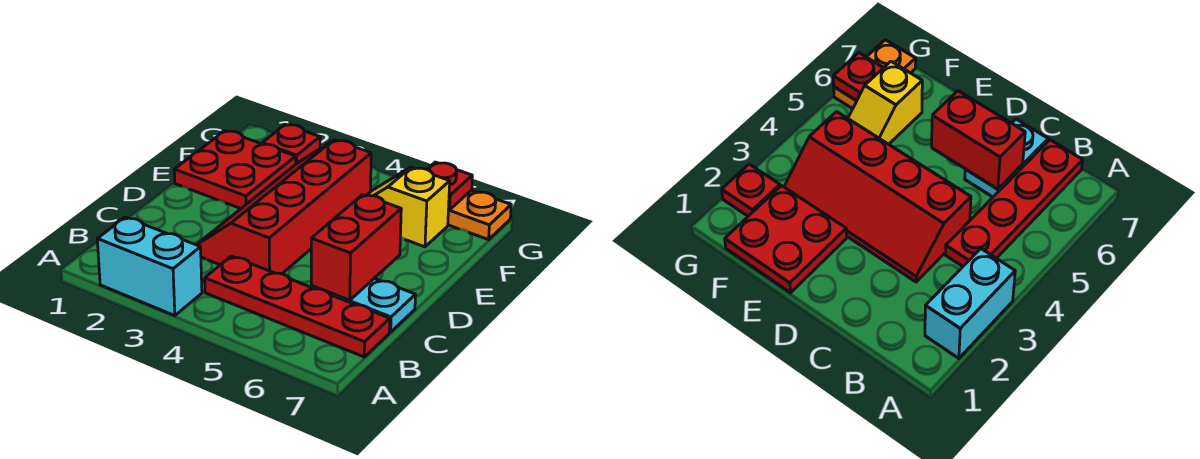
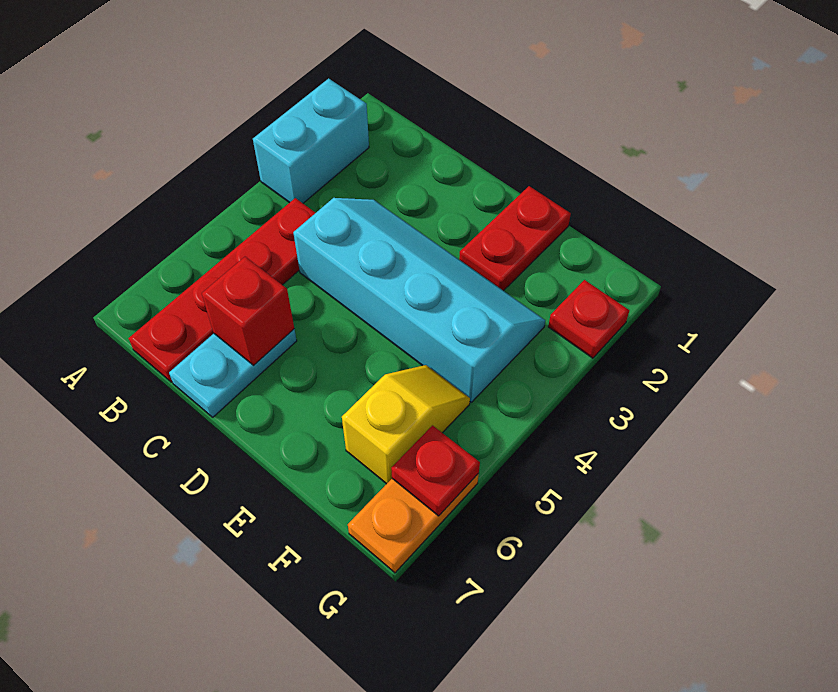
red 2x4 slope [197,140,371,274] -> cyan 2x4 slope [293,198,545,402]
red 1x2 brick [311,195,401,300] -> red 1x1 brick [202,257,294,365]
red 2x2 plate [174,131,296,209] -> red 1x2 plate [459,186,571,291]

